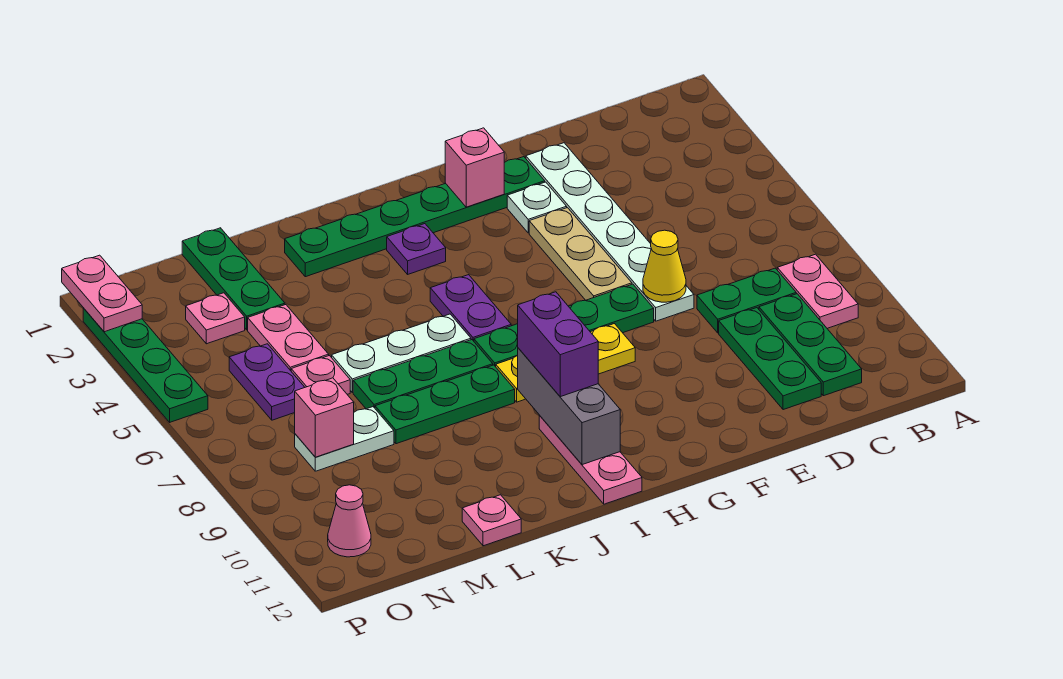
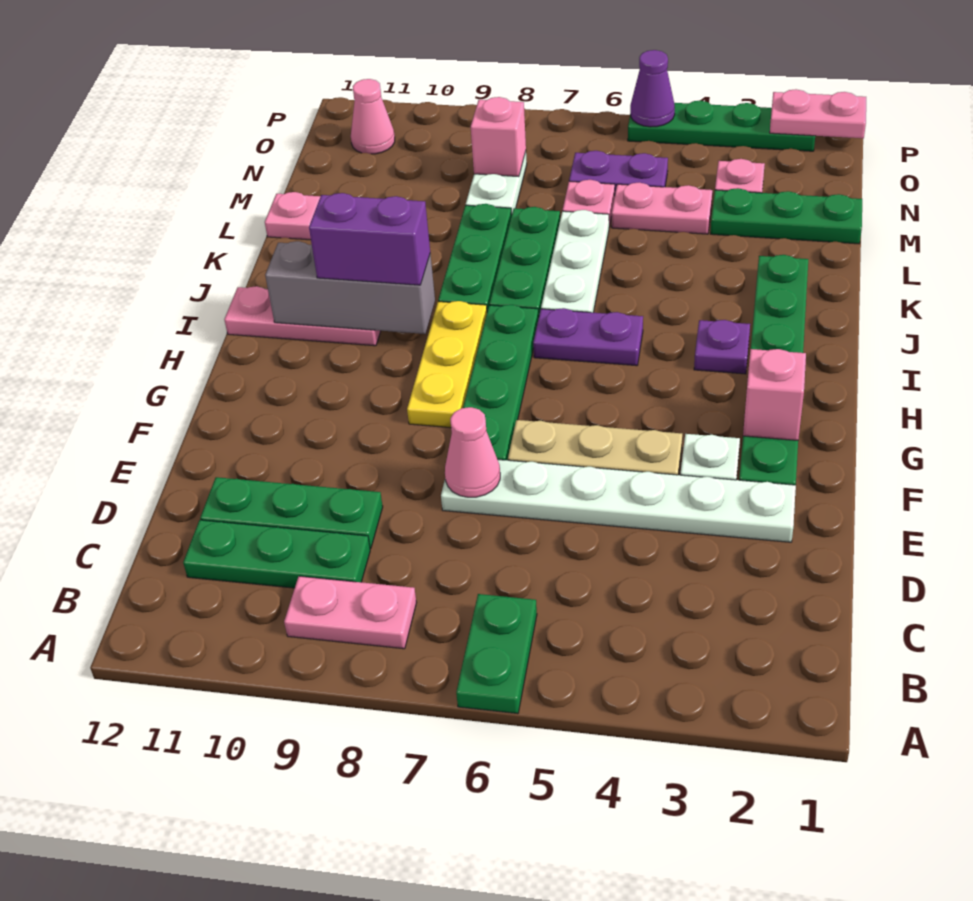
green 1x2 plate [697,268,796,333] -> green 1x2 plate moved to [456,594,537,714]
yellow 1x1 cone [643,230,686,302] -> pink 1x1 cone [445,407,500,497]
none -> purple 1x1 cone [630,50,675,127]

